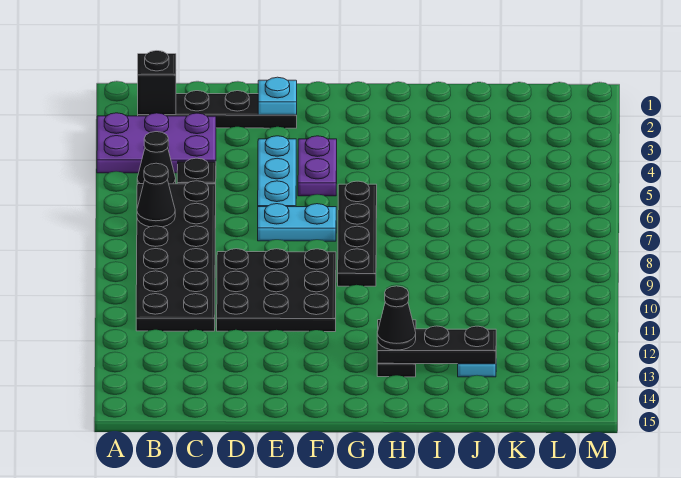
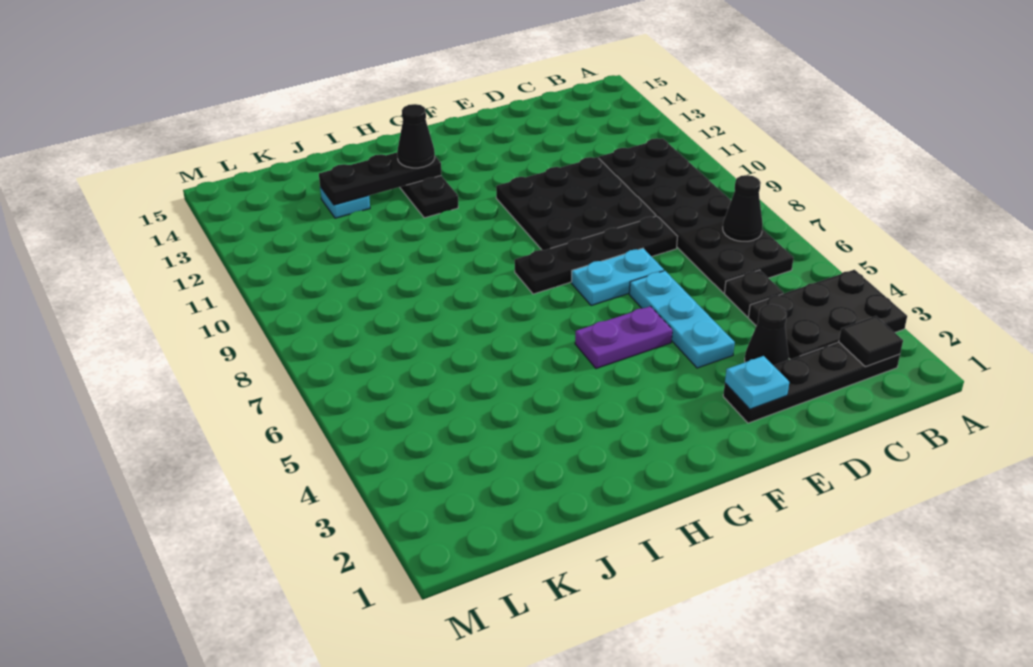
purple 2x3 plate [97,113,216,173] -> black 2x3 plate [748,270,907,359]
black 1x1 brick [138,51,176,115] -> black 1x1 tile [839,316,903,367]
black 1x1 cone [137,132,176,184] -> black 1x1 cone moved to [745,304,789,366]
purple 1x2 plate [298,136,337,196] -> purple 1x2 plate turned to [575,306,672,369]
black 1x4 plate [338,181,377,286] -> black 1x4 plate turned to [515,216,678,294]

